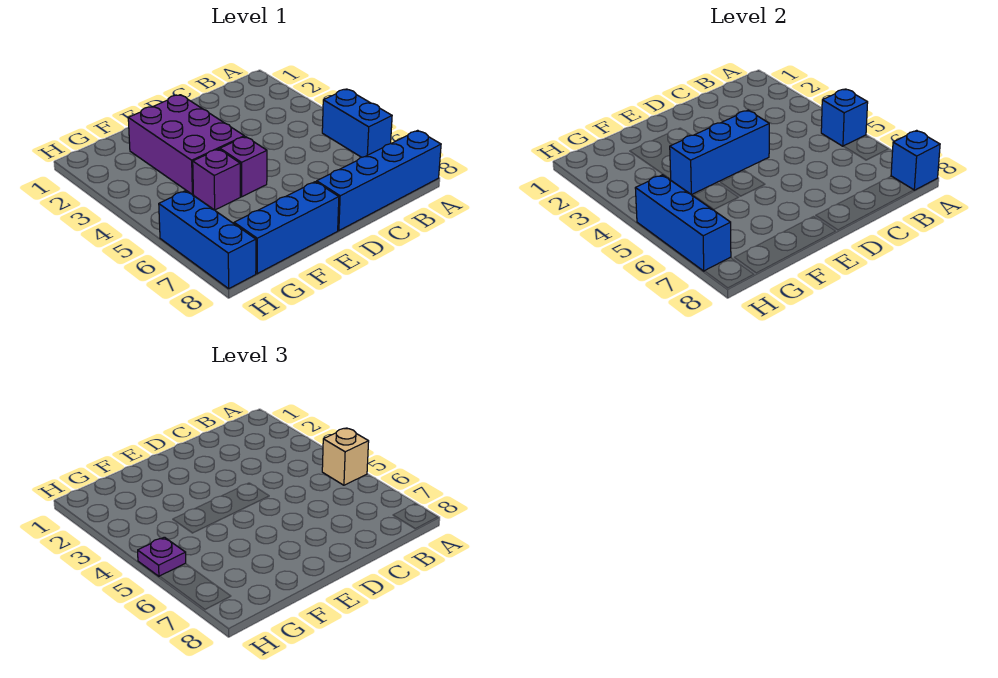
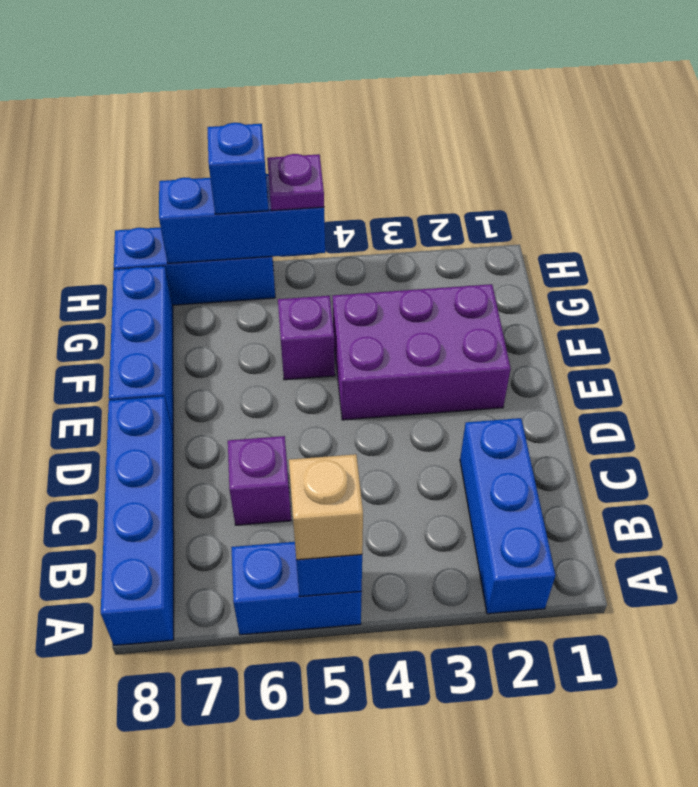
blue 1x1 brick [891,130,940,190] -> blue 1x1 brick moved to [207,123,268,214]
blue 1x3 brick [670,110,769,195] -> blue 1x3 brick moved to [460,418,555,614]
purple 1x1 brick [220,136,267,197] -> purple 1x1 brick moved to [228,436,291,525]

